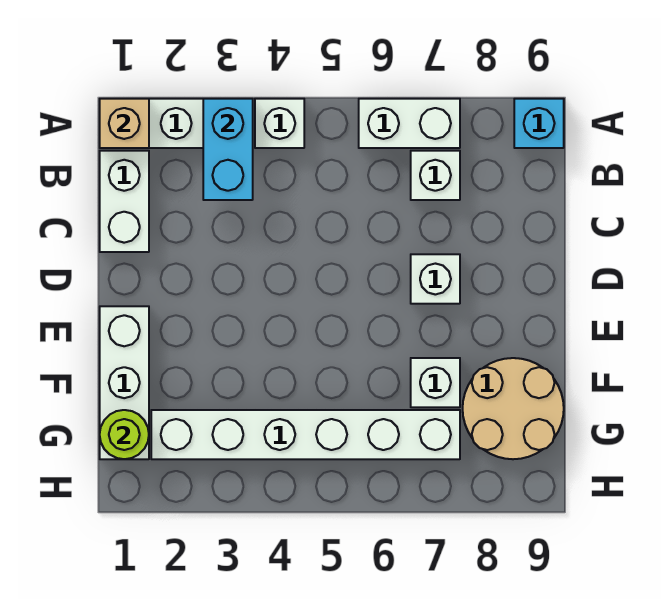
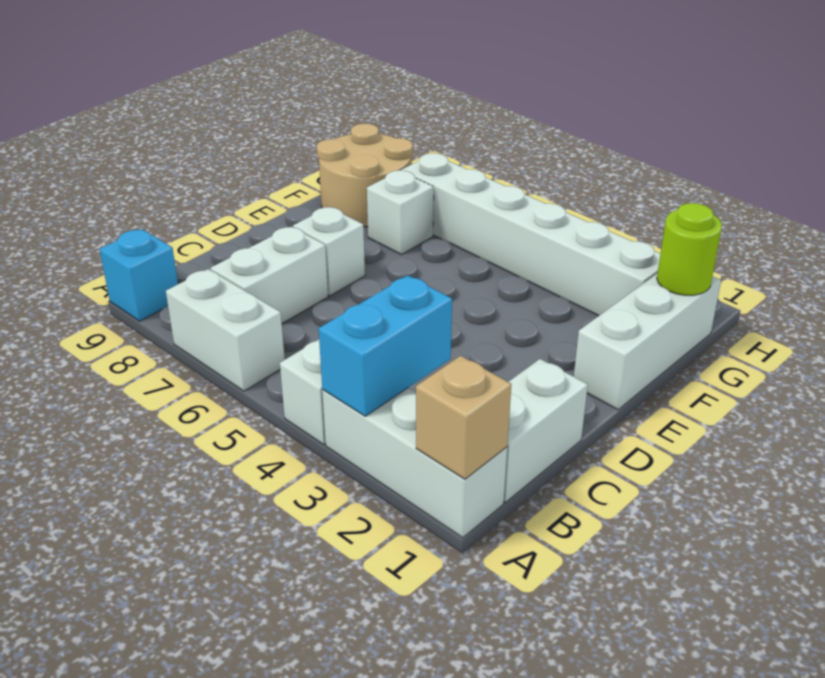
white 1x1 brick [411,151,460,200] -> white 1x2 brick [211,227,328,323]

